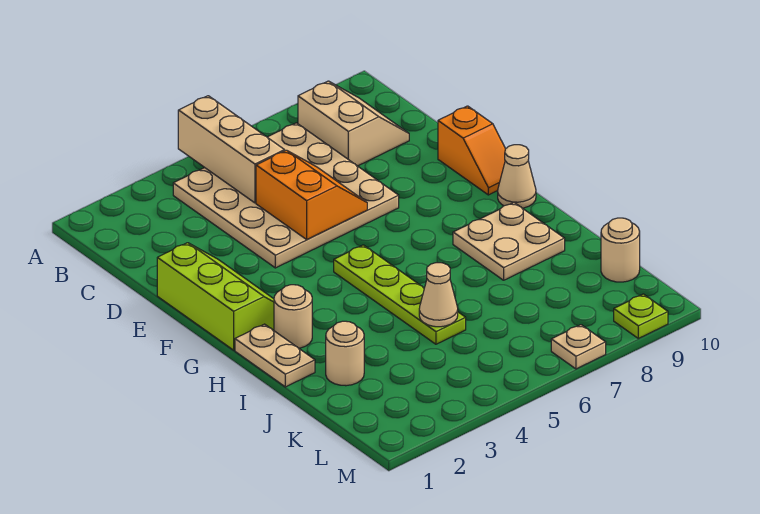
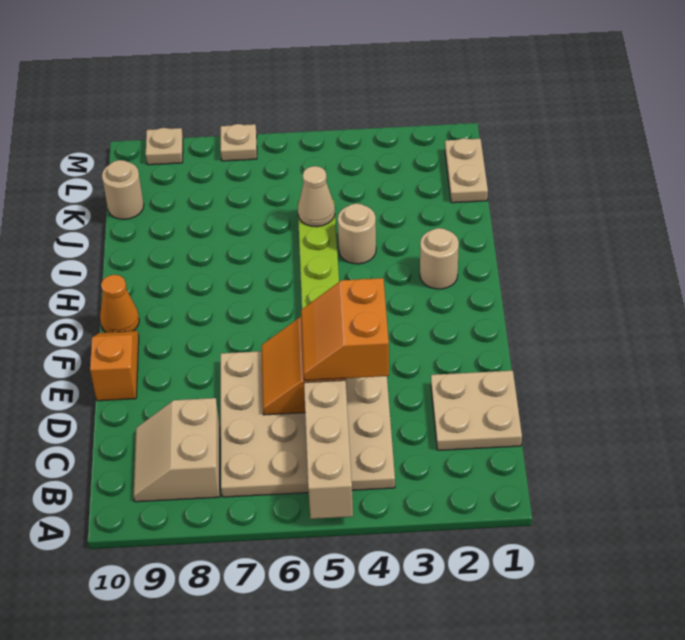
none -> orange 2x2 slope [301,278,389,380]
lime 2x3 slope [157,243,274,350] -> none
tan 1x1 cone [498,145,536,208] -> orange 1x1 cone [100,275,139,332]
tan 1x2 plate [235,324,315,387] -> tan 1x2 plate moved to [445,138,488,203]
tan 2x2 plate [453,203,565,280] -> tan 2x2 plate moved to [431,371,522,450]
tan 1x1 round brick [326,321,364,386] -> tan 1x1 round brick moved to [338,203,376,264]
lime 1x1 plate [614,294,668,338] -> tan 1x1 plate [146,128,183,165]

